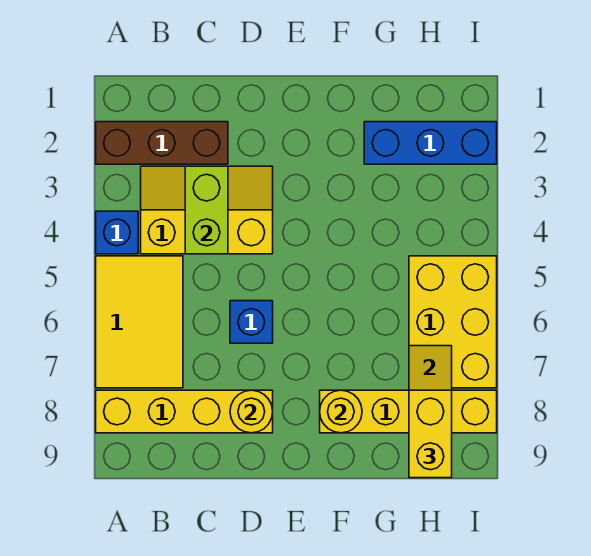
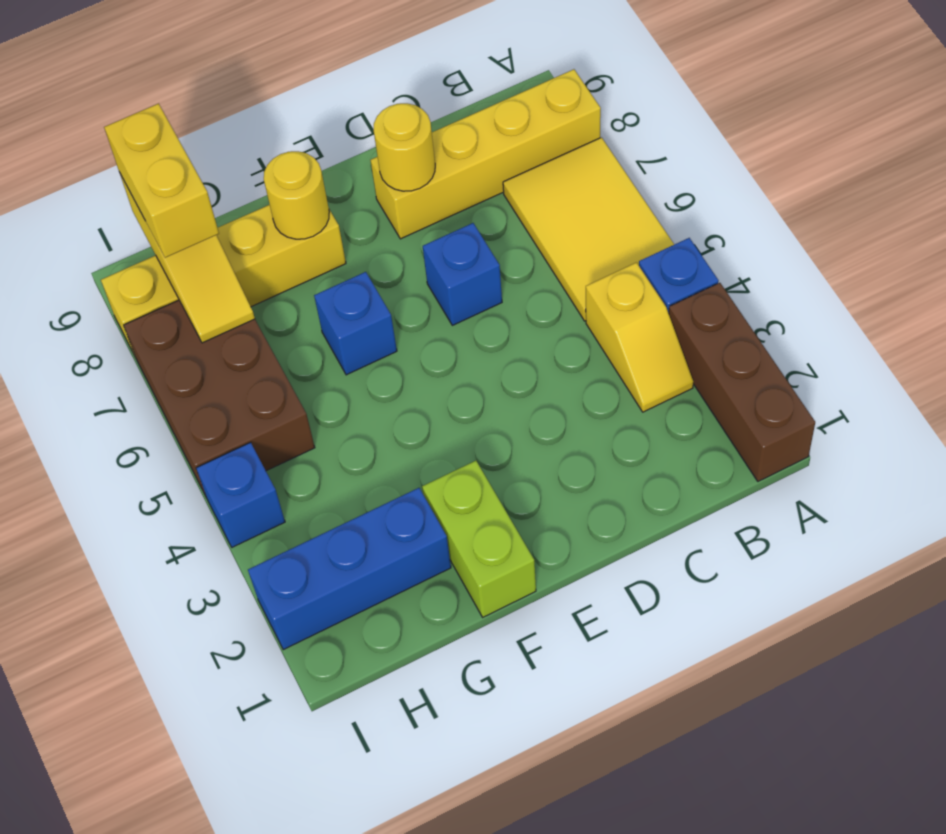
brown 1x3 brick [96,122,228,164] -> brown 1x3 brick turned to [669,283,815,481]
yellow 2x3 slope [141,166,273,254] -> yellow 1x2 slope [586,262,693,412]
lime 1x2 brick [185,166,228,254] -> lime 1x2 brick moved to [422,461,536,617]
none -> blue 1x1 brick [314,272,397,375]
yellow 2x3 brick [409,256,497,388] -> brown 2x3 brick [124,300,315,498]
none -> blue 1x1 brick [196,442,285,547]

